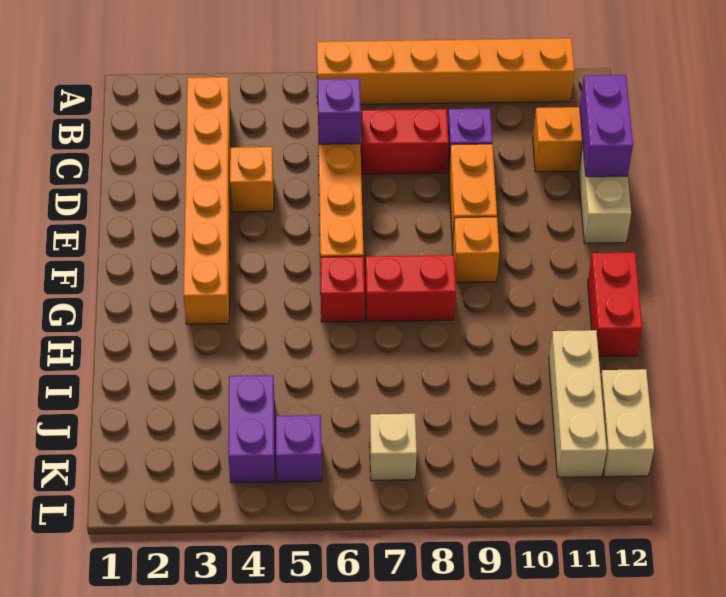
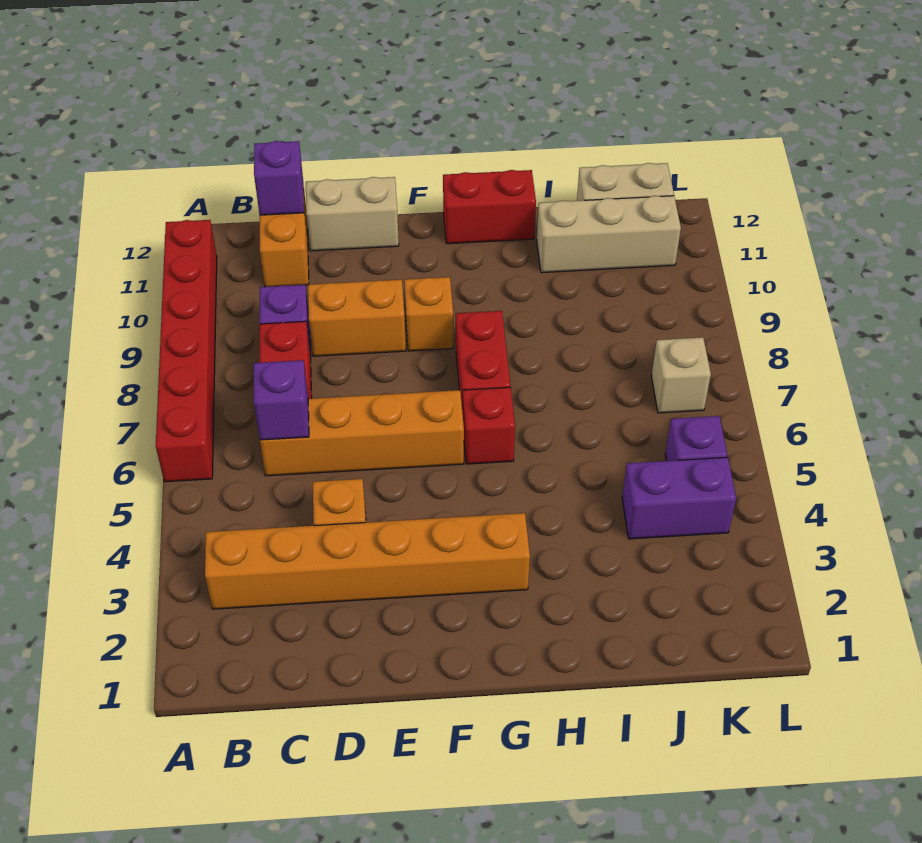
orange 1x6 brick [317,38,574,104] -> red 1x6 brick [156,220,217,482]
purple 1x2 brick [580,75,633,177] -> purple 1x1 brick [254,141,304,215]

